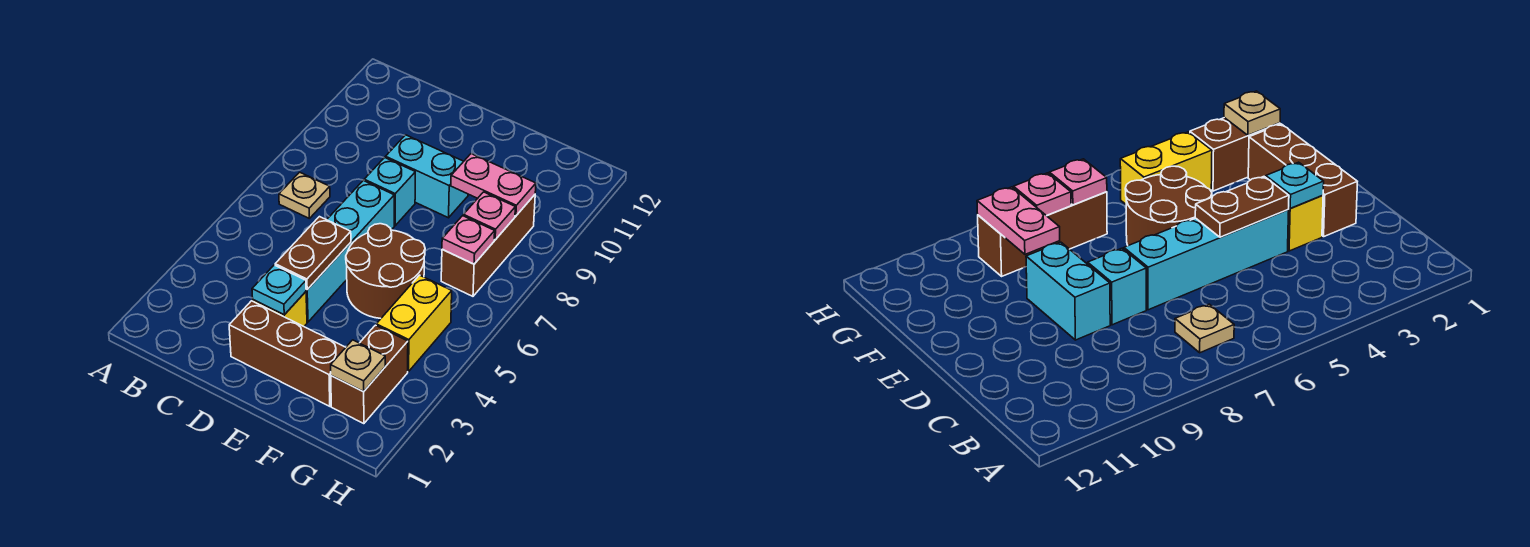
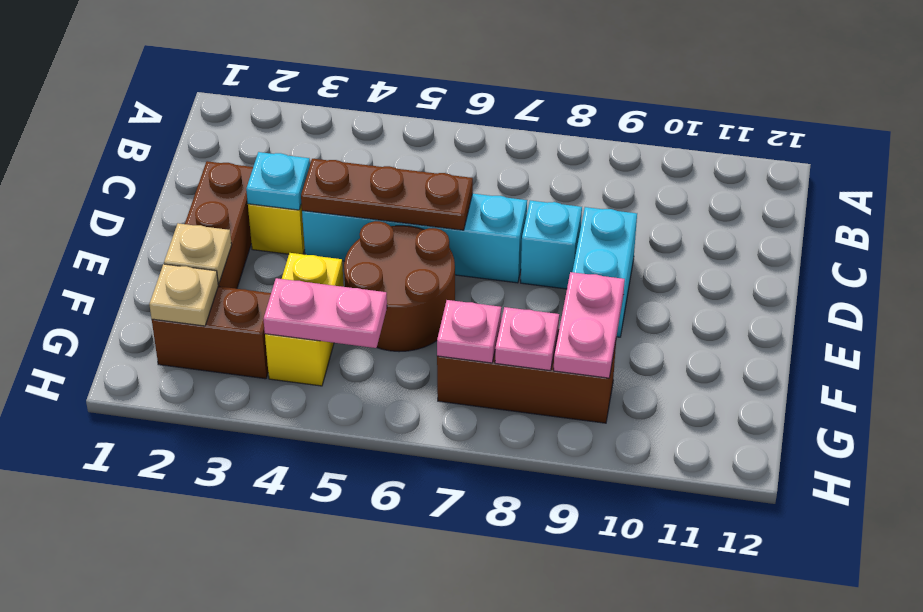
tan 1x1 plate [279,172,330,218] -> tan 1x1 plate moved to [164,223,232,284]
brown 1x2 plate [275,217,351,290] -> brown 1x3 plate [301,159,473,230]
yellow 1x2 brick [376,275,452,371] -> yellow 1x2 brick turned to [265,253,344,386]
none -> pink 1x2 plate [263,278,387,348]

